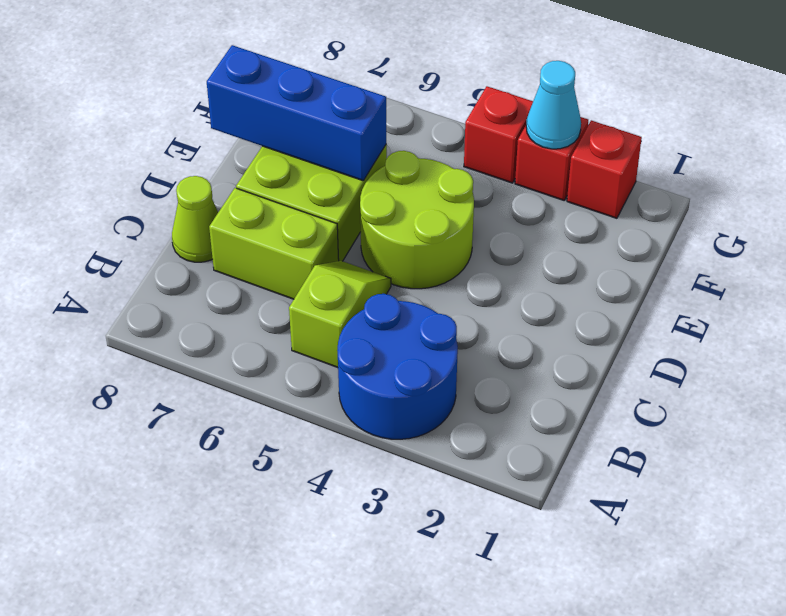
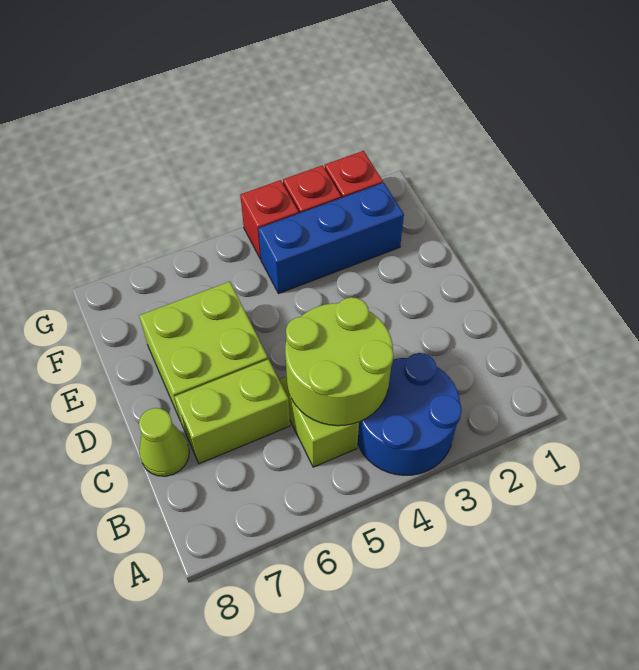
lime 2x2 round brick [360,151,474,289] -> lime 2x2 round brick moved to [285,297,393,426]
blue 1x3 brick [207,45,386,181] -> blue 1x3 brick moved to [258,183,404,294]
cyan 1x1 cone [526,61,581,149] -> none

